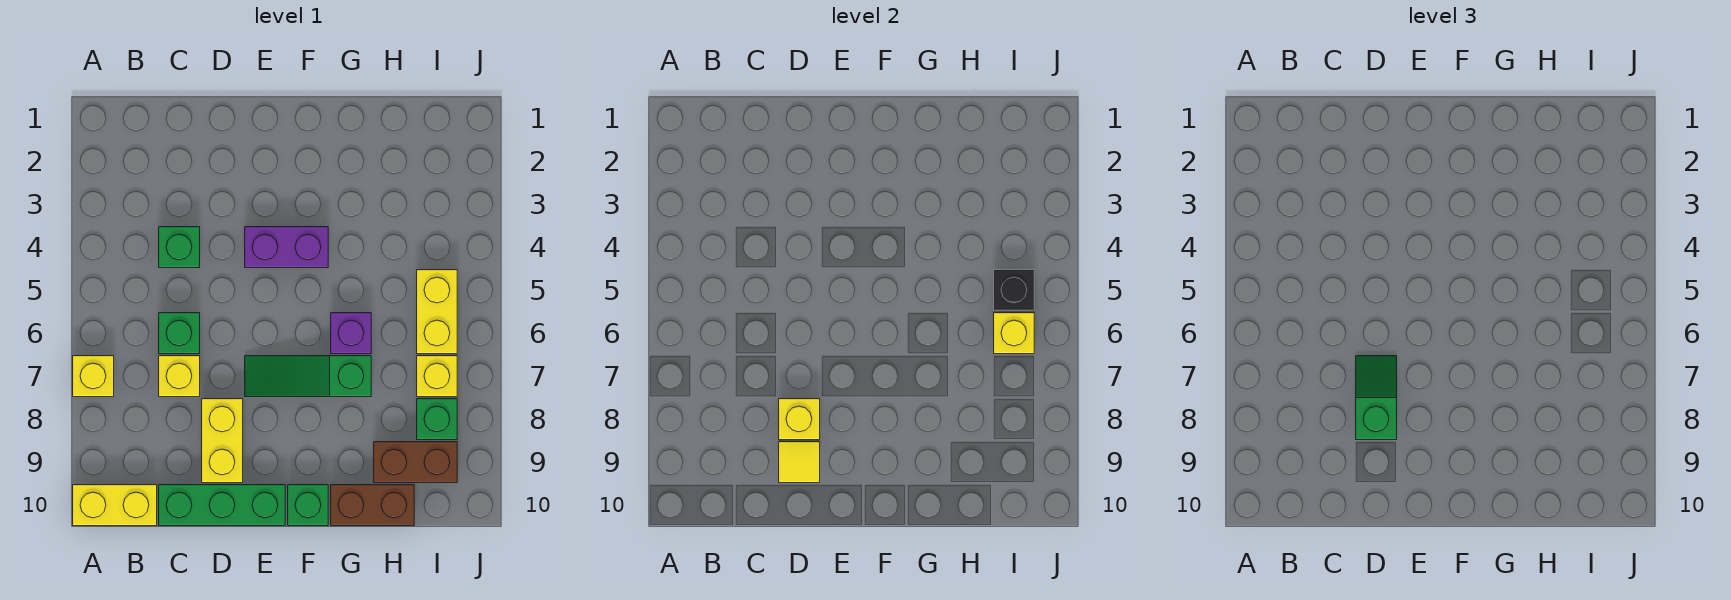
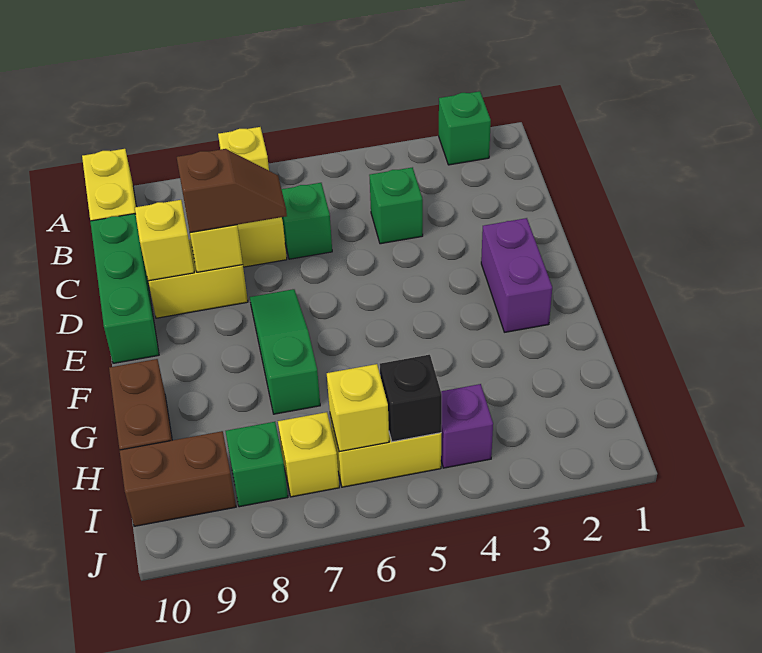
green 1x2 slope [1356,356,1397,440] -> brown 1x2 slope [177,149,287,233]
yellow 1x1 tile [779,442,820,483] -> yellow 1x1 brick [135,200,194,281]
purple 1x2 brick [245,227,328,268] -> purple 1x2 brick moved to [481,218,552,332]
green 1x1 brick [288,485,328,526] -> green 1x1 brick moved to [439,91,491,165]
purple 1x1 brick [331,313,371,354] -> purple 1x1 brick moved to [441,384,493,468]
brown 1x2 brick [374,442,457,483] -> brown 1x2 brick turned to [120,431,236,526]

